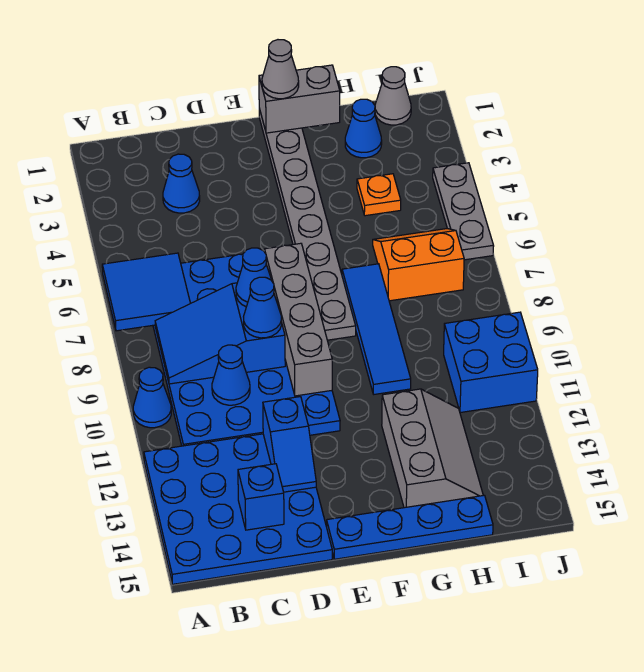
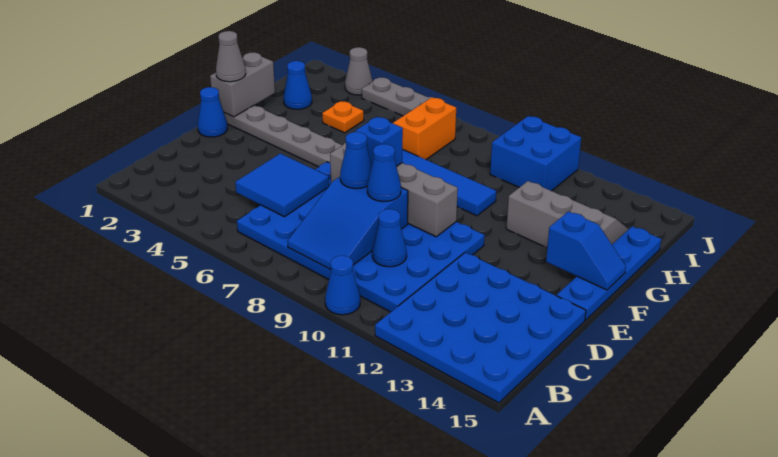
blue 2x2 tile [102,253,190,331] -> blue 2x2 tile moved to [235,154,329,217]
blue 1x1 cone [163,154,200,213] -> blue 1x1 cone moved to [198,87,227,137]
blue 1x1 brick [238,464,284,530] -> blue 1x1 brick moved to [355,117,403,167]
blue 1x2 slope [263,397,316,492] -> blue 1x2 slope moved to [546,211,626,290]
grey 1x1 cone [375,67,411,125] -> grey 1x1 cone moved to [345,47,373,95]

